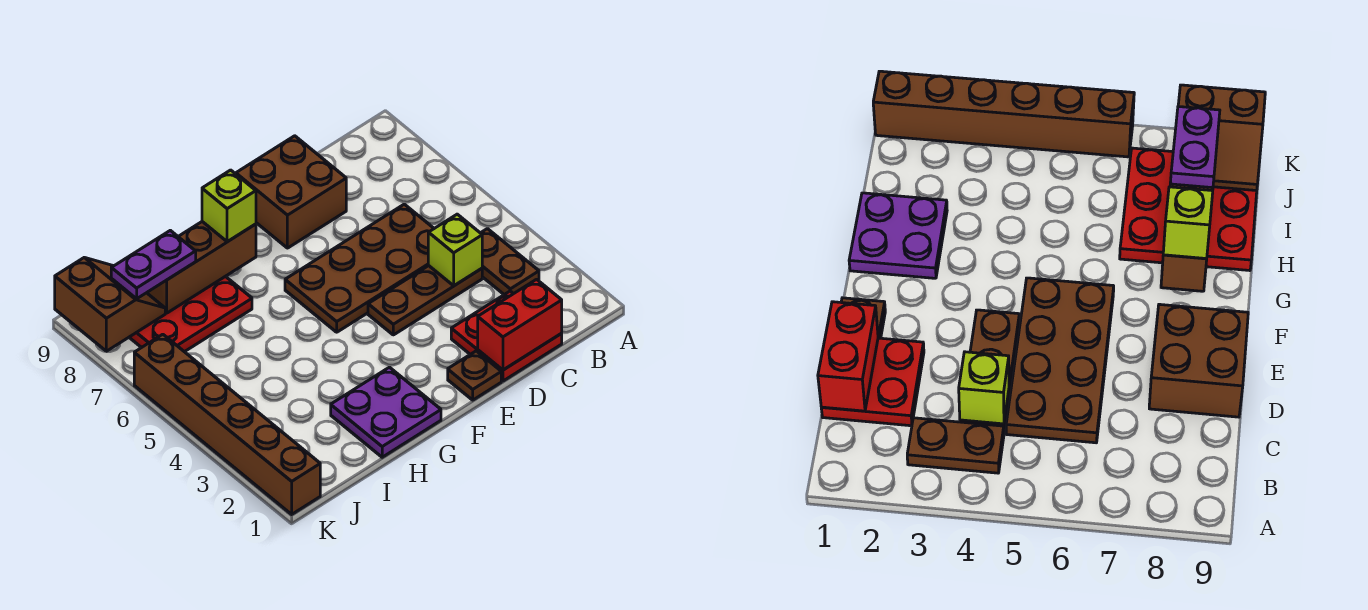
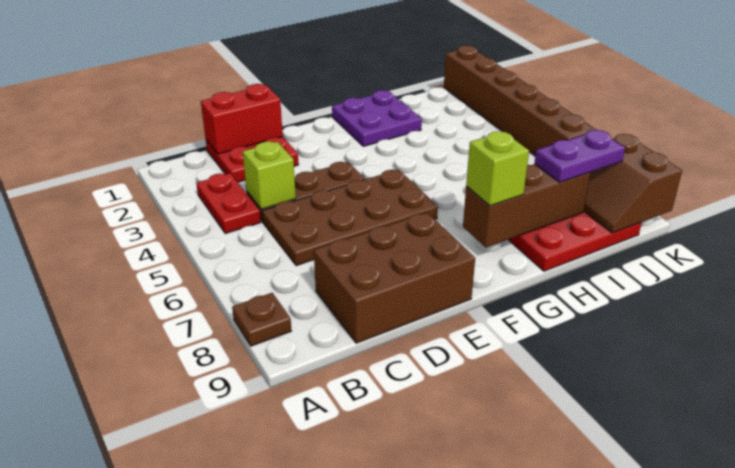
brown 1x2 plate [481,229,539,295] -> red 1x2 plate [196,173,261,233]
brown 2x2 brick [236,136,346,248] -> brown 2x3 brick [314,212,475,343]
brown 1x1 plate [448,351,501,400] -> brown 1x1 plate moved to [232,293,291,346]

